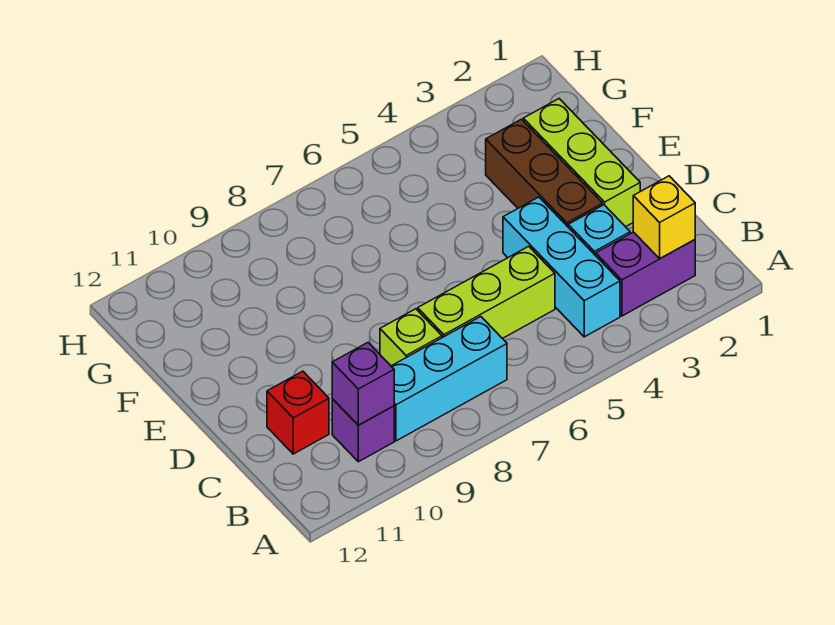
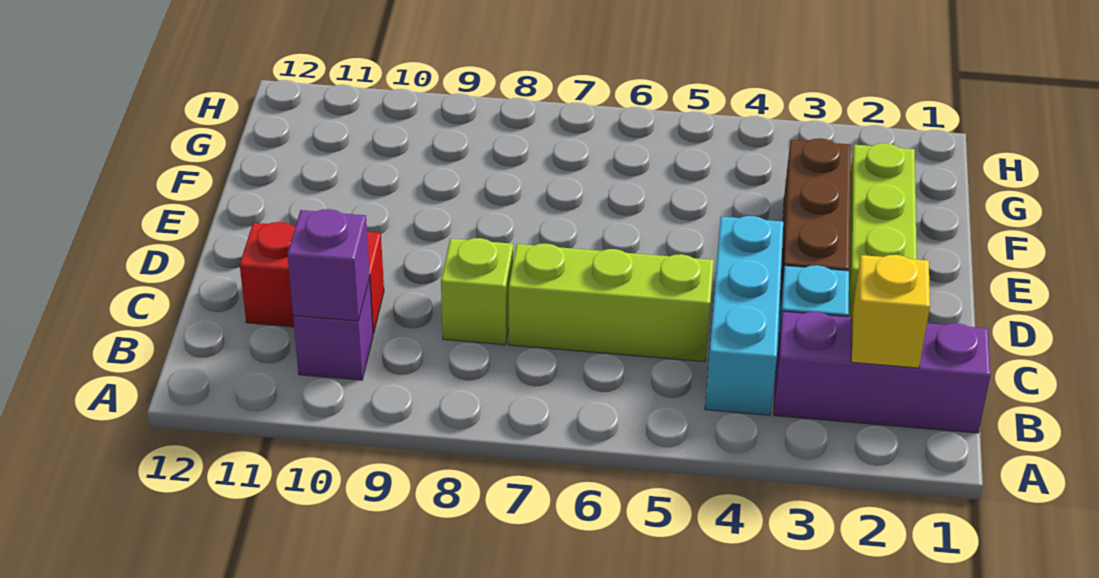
purple 1x2 brick [596,232,695,316] -> purple 1x3 brick [774,311,991,433]
cyan 1x3 brick [391,317,507,441] -> none
red 1x1 brick [267,371,329,454] -> red 1x2 brick [240,222,384,334]

